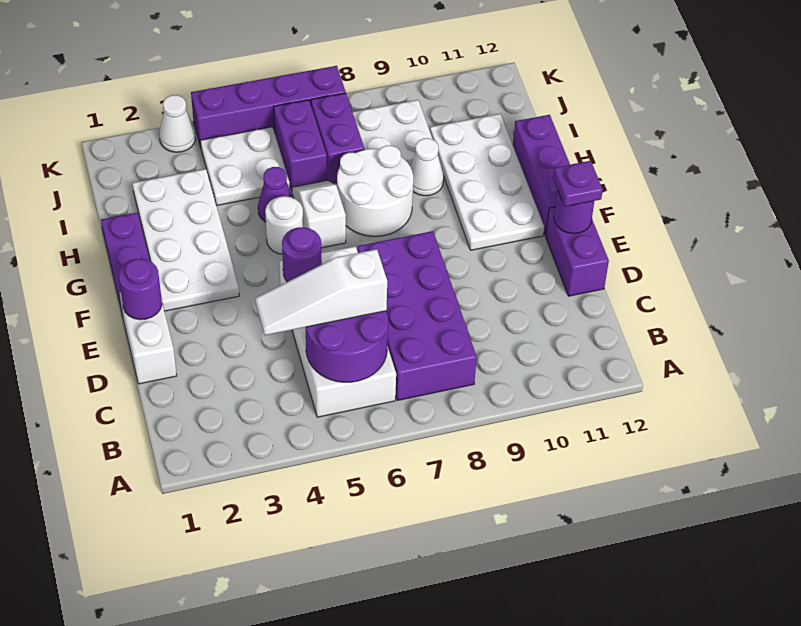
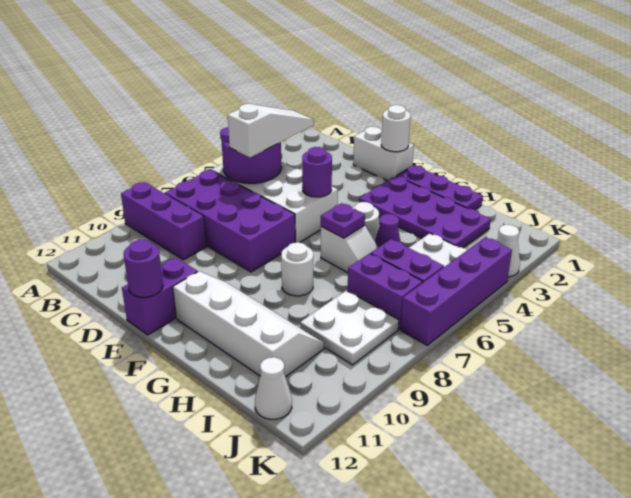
purple 1x2 brick [546,207,609,296] -> purple 1x2 brick turned to [122,257,198,335]
purple 1x1 round brick [119,259,162,320] -> white 1x1 round brick [381,105,410,152]
purple 1x1 plate [553,161,603,207] -> purple 1x1 plate moved to [321,203,365,238]
white 2x4 plate [132,169,239,311] -> purple 2x4 plate [359,176,491,248]
white 2x4 plate [430,114,544,250] -> white 2x4 slope [173,271,324,377]
purple 1x3 brick [513,115,570,236] -> purple 1x3 brick moved to [121,182,206,260]
white 2x2 round brick [337,145,413,236] -> white 1x1 round brick [281,242,313,296]
white 1x1 cone [410,138,444,196] -> white 1x1 cone moved to [255,357,292,419]

